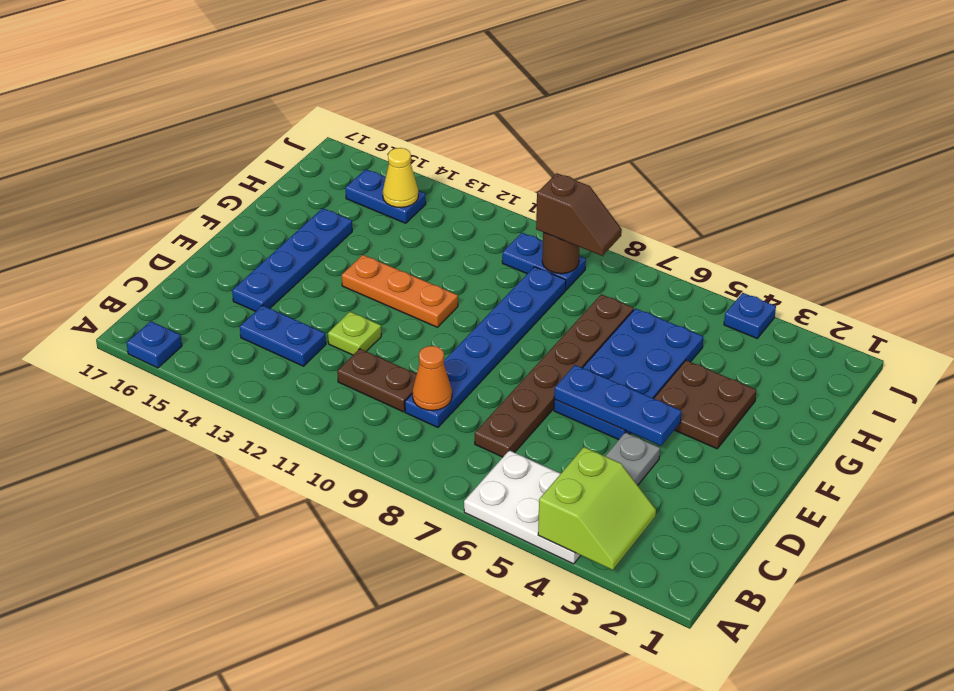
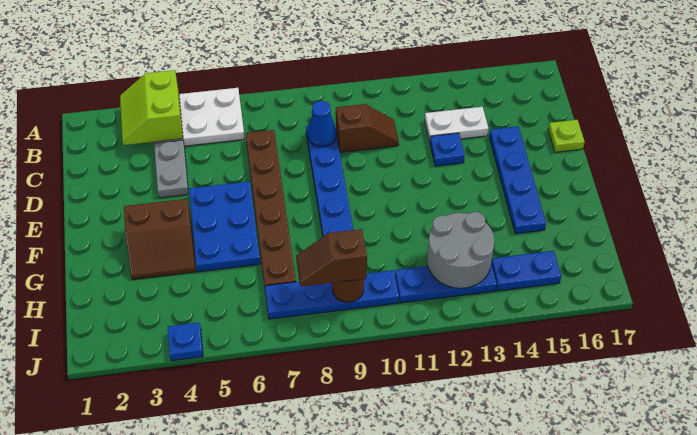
blue 1x1 plate [127,321,182,368] -> blue 1x1 plate moved to [430,133,465,166]
orange 1x1 cone [412,346,452,410] -> blue 1x1 cone [307,101,336,147]
brown 1x2 plate [337,349,417,412] -> brown 1x2 slope [336,104,399,153]
blue 1x2 plate [240,305,326,366] -> white 1x2 plate [425,107,489,141]
lime 1x1 plate [328,312,381,355] -> lime 1x1 plate moved to [548,120,585,152]
blue 1x3 plate [554,365,682,446] -> blue 1x3 plate moved to [395,263,497,303]
blue 2x4 plate [554,308,703,440] -> blue 2x3 plate [189,181,260,272]
brown 2x2 plate [654,360,756,449] -> brown 2x2 slope [124,199,196,280]
orange 1x3 plate [342,255,458,327] -> none
none -> grey 2x2 round brick [427,212,494,288]
blue 1x2 plate [502,233,586,290] -> blue 1x4 plate [265,270,399,319]
yellow 1x1 cone [383,148,418,207] -> none

